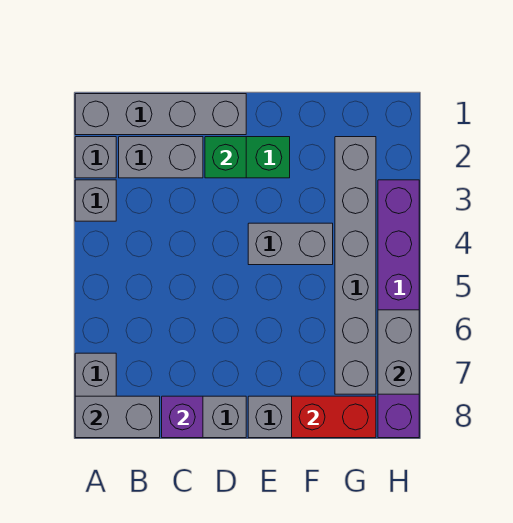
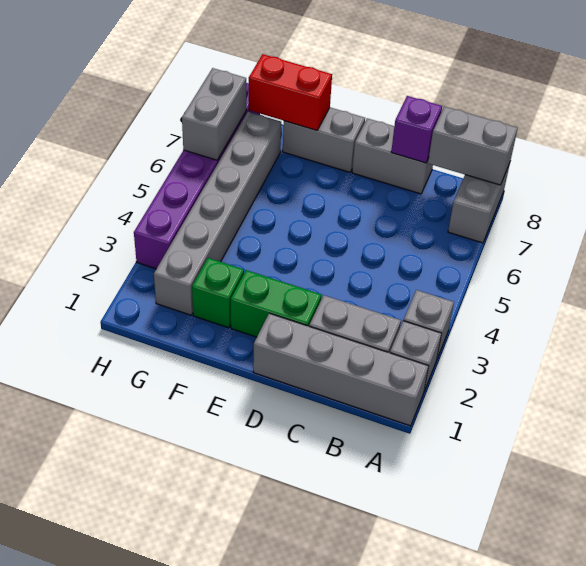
green 1x1 brick [205,137,246,178] -> green 1x1 brick moved to [192,258,244,328]
grey 1x2 brick [248,223,333,265] -> none

